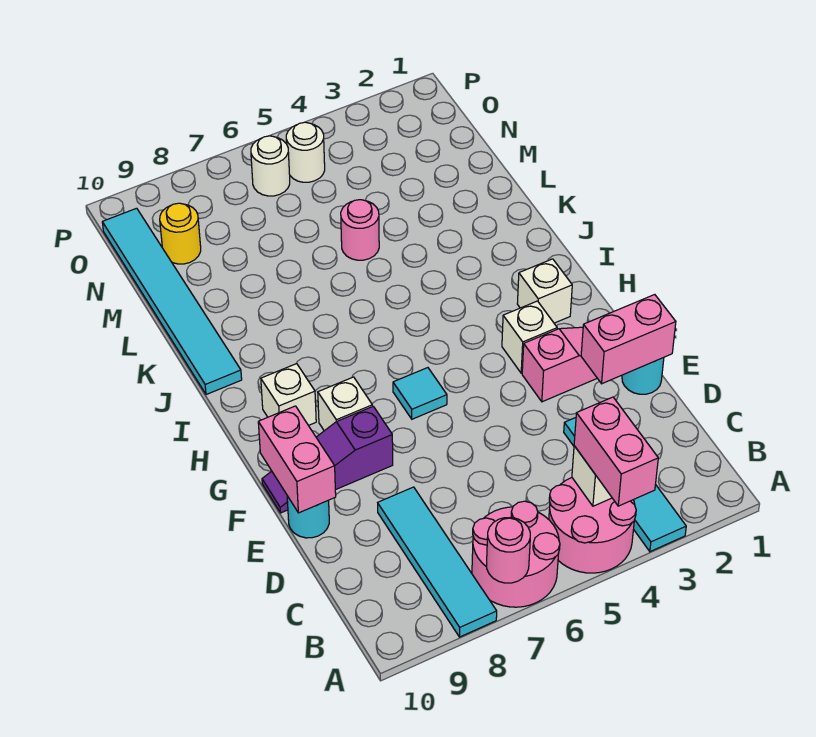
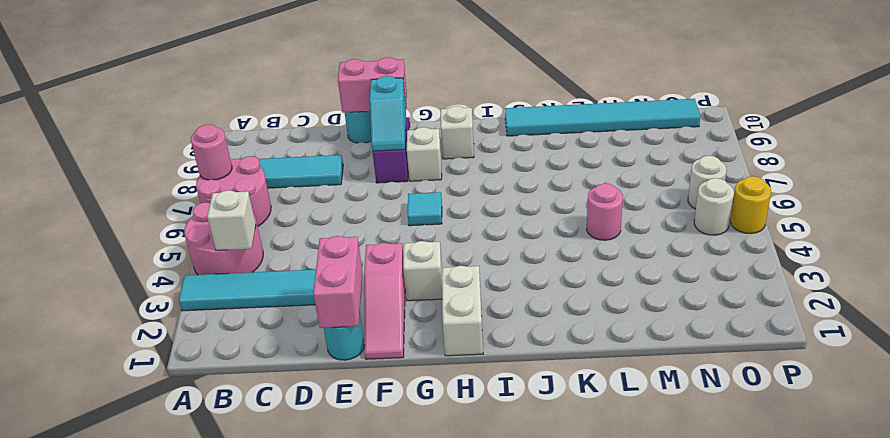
pink 1x2 brick [574,397,658,506] -> none
none -> cyan 1x2 slope [370,76,406,151]
white 1x1 brick [517,259,572,323] -> white 1x2 brick [442,266,483,356]
yellow 1x1 round brick [160,203,201,264] -> yellow 1x1 round brick moved to [730,176,771,234]

